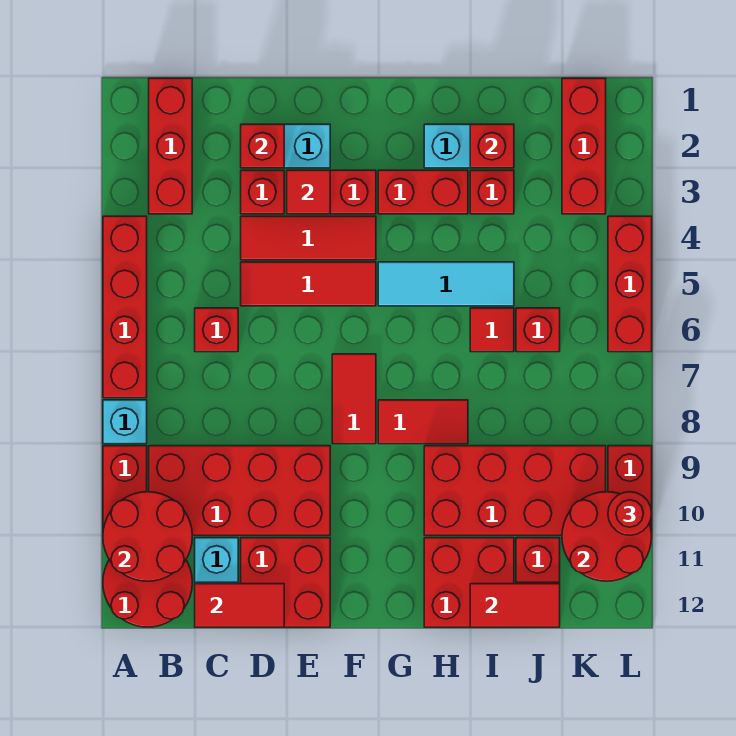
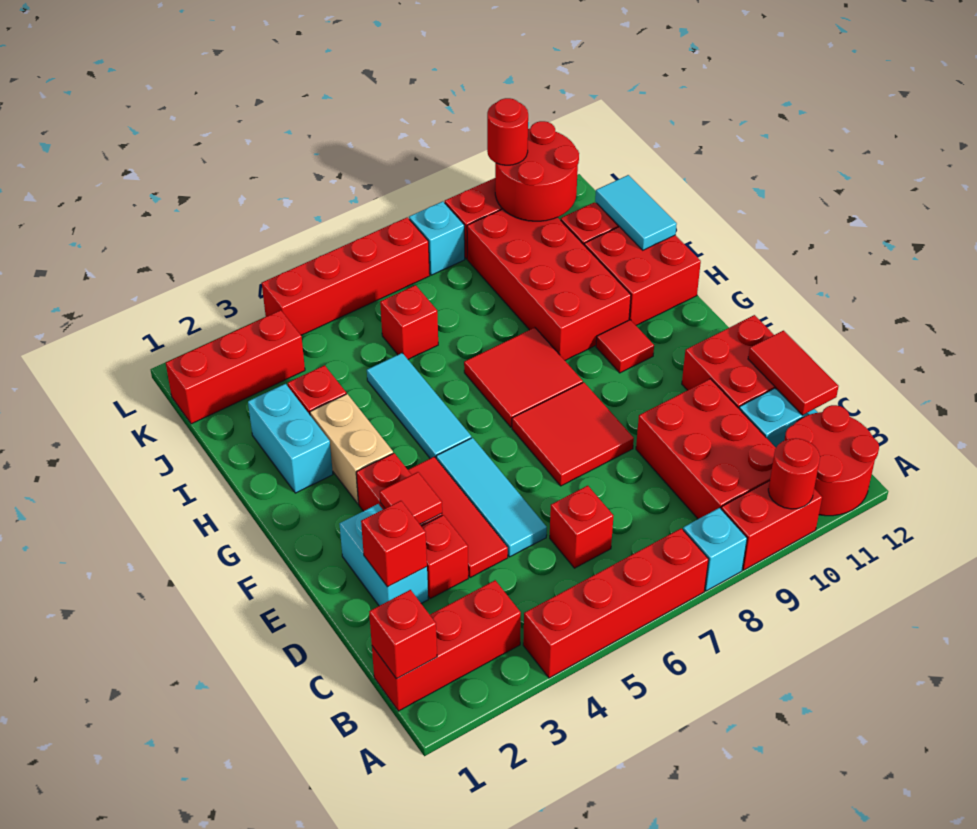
red 2x2 round brick [103,492,192,581] -> red 1x1 round brick [768,439,820,509]
red 2x4 brick [149,446,330,535] -> red 2x3 brick [636,379,776,519]
red 1x3 tile [241,262,376,306] -> cyan 1x3 tile [436,438,547,557]
red 1x2 tile [332,354,376,444] -> red 2x2 tile [512,382,634,486]
red 1x2 brick [378,170,468,214] -> tan 1x2 brick [310,394,393,504]
red 1x2 tile [378,400,468,444] -> red 2x2 tile [464,328,583,427]
red 1x1 brick [470,124,514,168] -> red 1x1 brick moved to [369,590,437,679]
red 1x1 tile [470,308,514,352] -> red 1x1 tile moved to [596,320,654,373]
red 1x2 tile [470,584,560,627] -> cyan 1x2 tile [595,175,677,250]
red 1x3 brick [608,216,652,352] -> red 1x4 brick [262,217,430,335]
none -> cyan 1x1 brick [409,201,465,275]

